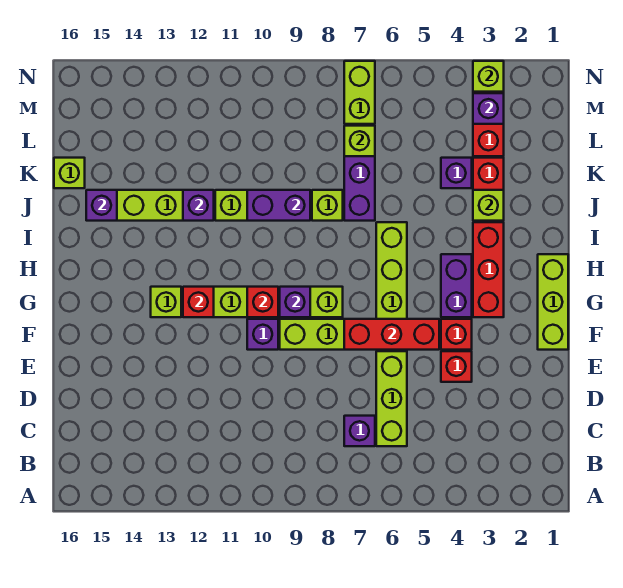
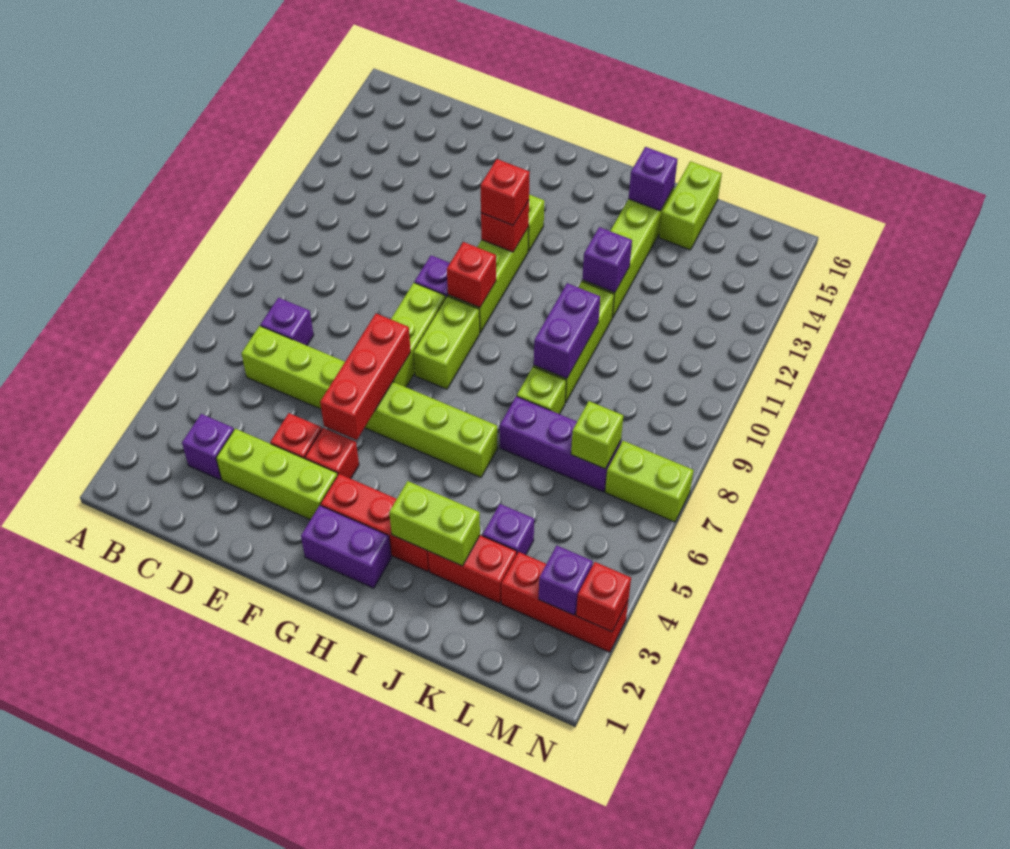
lime 1x3 brick [538,254,568,350] -> lime 1x3 brick moved to [216,429,338,520]
purple 1x2 brick [441,254,472,317] -> purple 1x2 brick moved to [301,505,392,588]
purple 1x1 brick [280,287,310,317] -> purple 1x1 brick moved to [182,414,234,480]
none -> red 1x1 brick [481,159,530,225]
lime 1x1 brick [473,190,504,221] -> lime 1x2 brick [389,481,480,566]
lime 1x1 brick [54,158,85,188] -> lime 1x2 brick [659,161,722,250]
lime 1x1 brick [473,61,504,92] -> red 1x1 brick [576,562,631,632]

